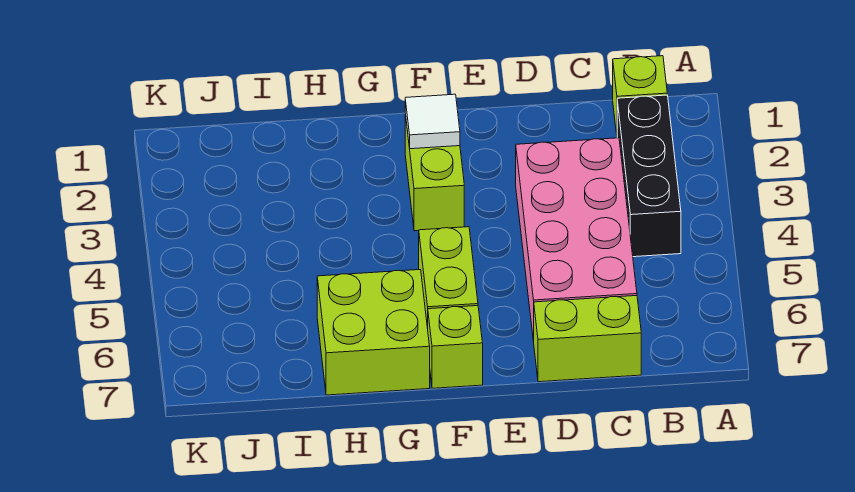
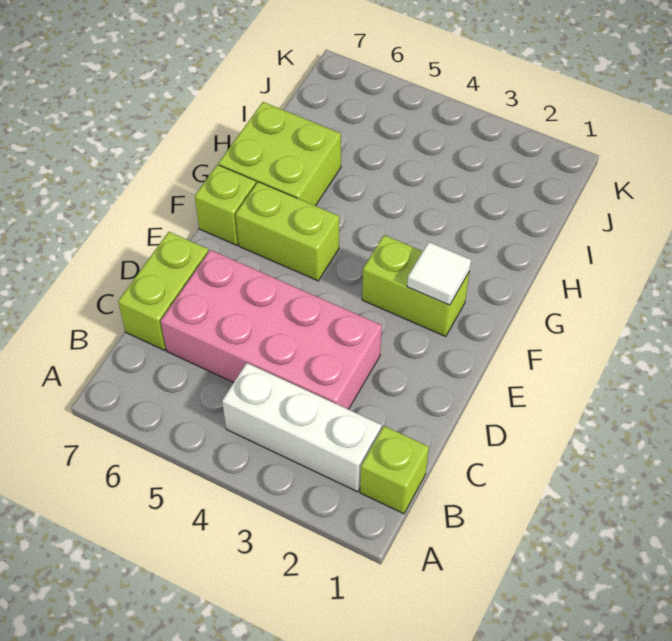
black 1x3 brick [617,95,681,257] -> white 1x3 brick [222,363,382,492]

